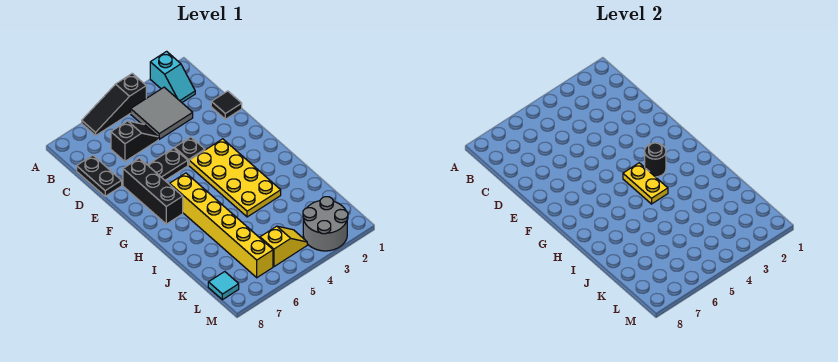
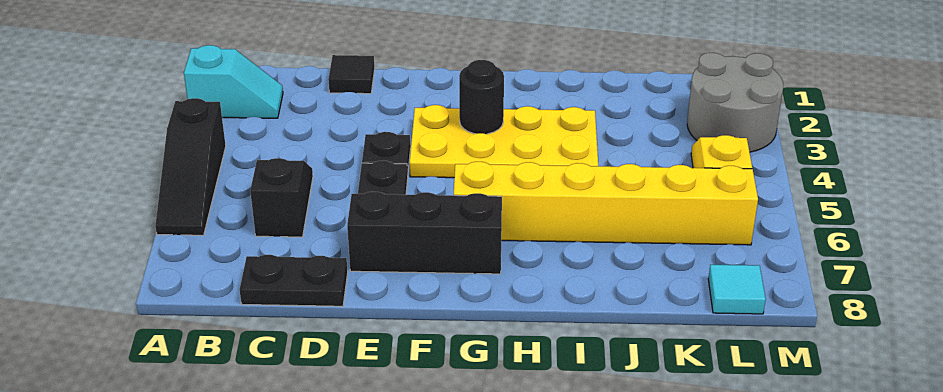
grey 2x2 tile [131,87,193,139] -> none
yellow 1x2 plate [623,163,668,204] -> none

